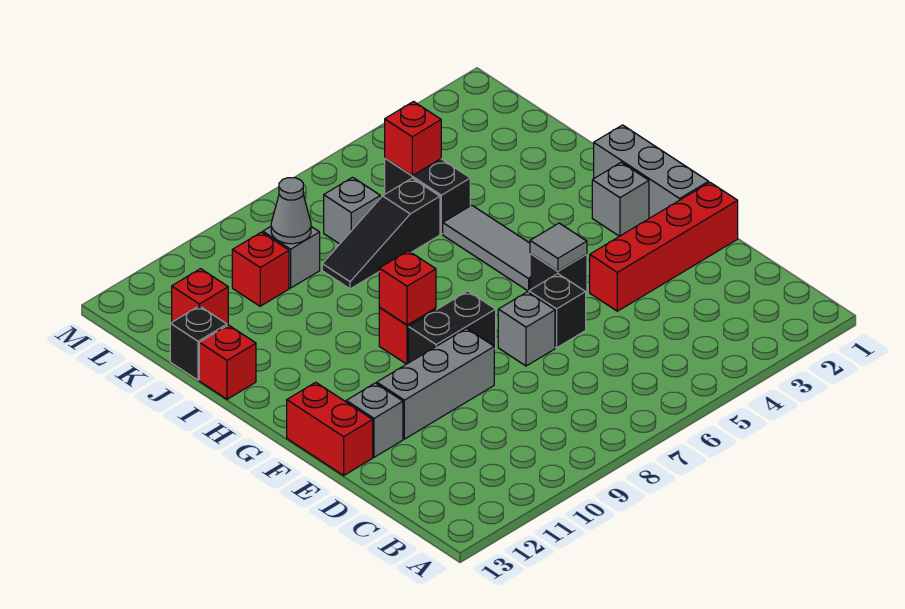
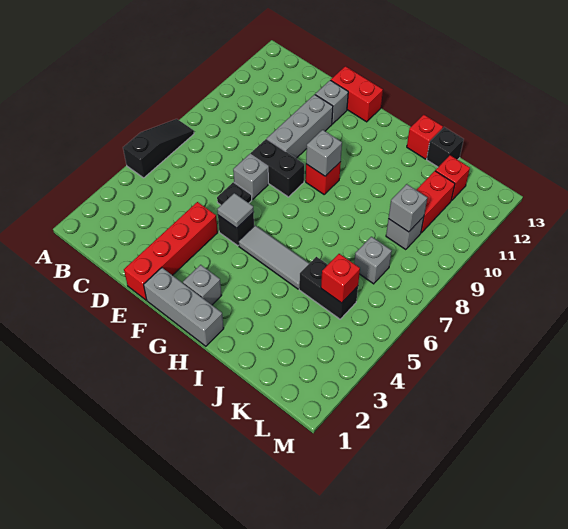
black 1x1 brick [529,274,586,348] -> black 1x1 plate [217,182,252,205]
black 1x2 brick [408,291,496,363] -> black 1x2 brick turned to [250,139,304,197]
red 1x1 brick [379,251,436,325] -> grey 1x1 brick [306,130,342,176]
black 1x3 slope [322,178,440,289] -> black 1x3 slope moved to [123,119,194,178]
grey 1x1 cone [271,178,311,244] -> grey 1x1 brick [388,184,427,232]
red 1x1 brick [232,232,289,306] -> red 1x2 brick [417,171,455,233]

